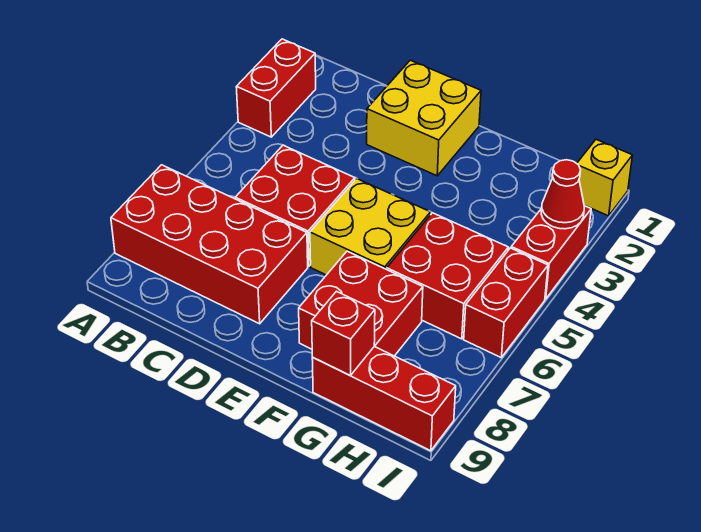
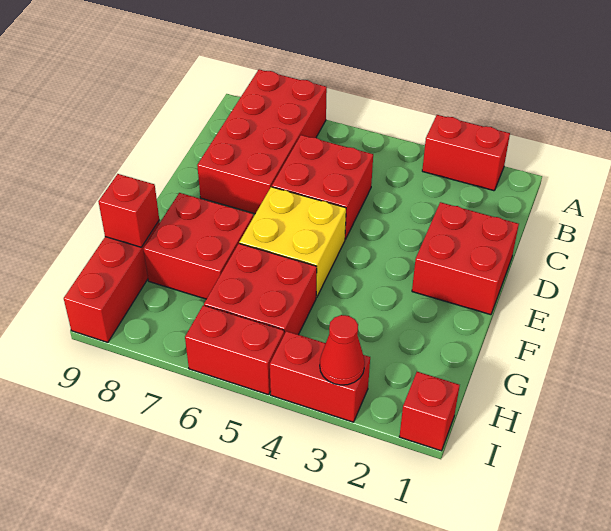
yellow 2x2 brick [367,60,481,176] -> red 2x2 brick [412,202,519,315]
yellow 1x1 brick [577,140,633,216] -> red 1x1 brick [399,372,460,451]

